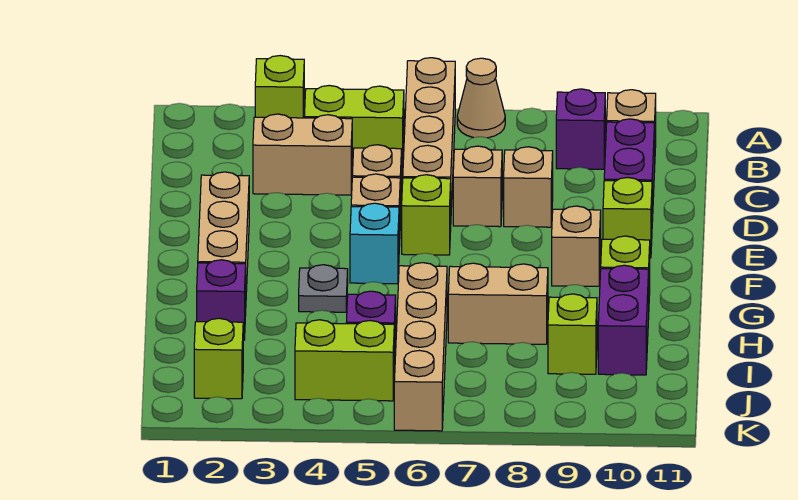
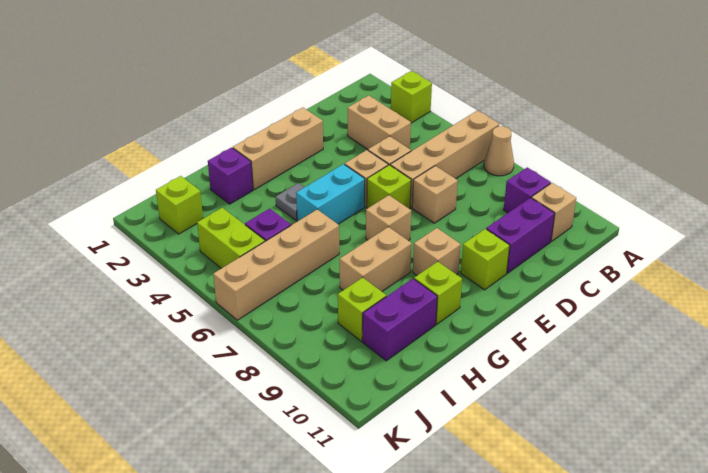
lime 1x2 brick [304,85,404,166] -> none
tan 1x1 brick [504,147,553,227] -> tan 1x1 brick moved to [366,195,411,241]
cyan 1x1 brick [350,203,399,284] -> cyan 1x2 brick [296,164,365,224]
tan 1x2 brick [448,263,548,344] -> tan 1x2 brick turned to [340,227,412,291]

